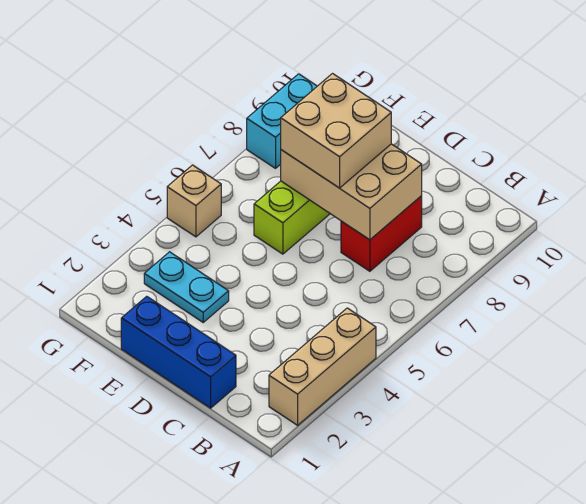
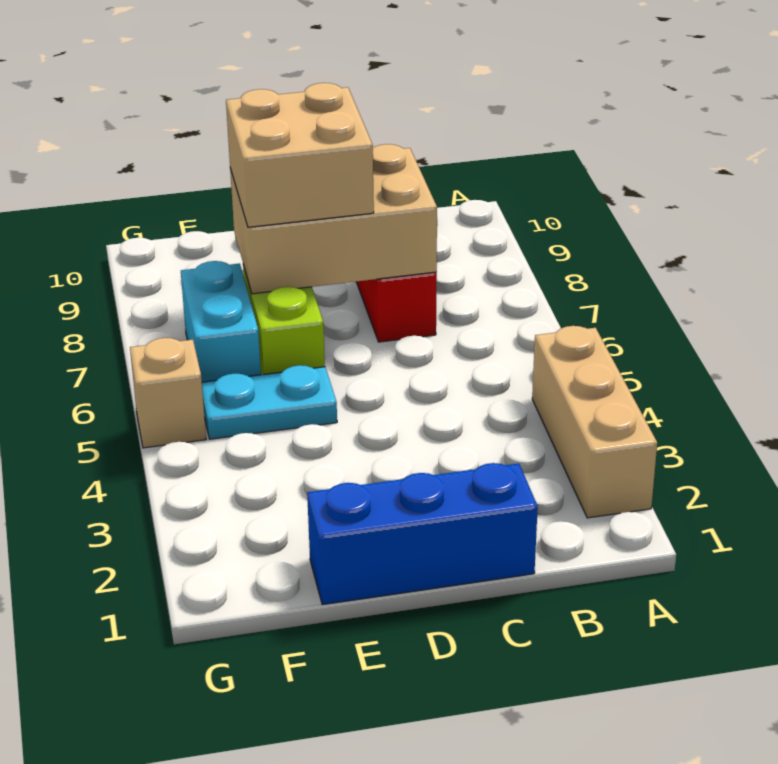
cyan 1x2 plate [144,252,229,322] -> cyan 1x2 plate moved to [202,365,337,439]
cyan 1x2 brick [247,74,317,168] -> cyan 1x2 brick moved to [181,261,261,382]

